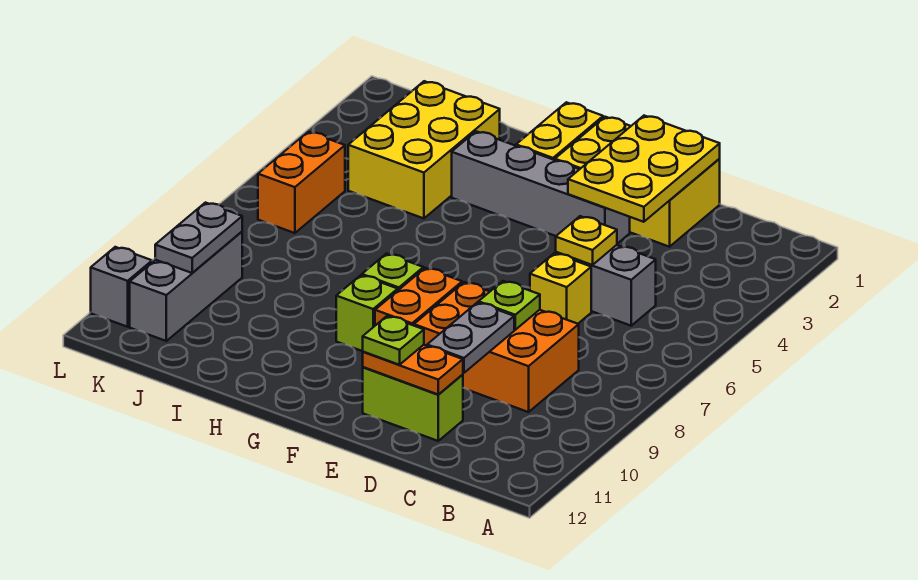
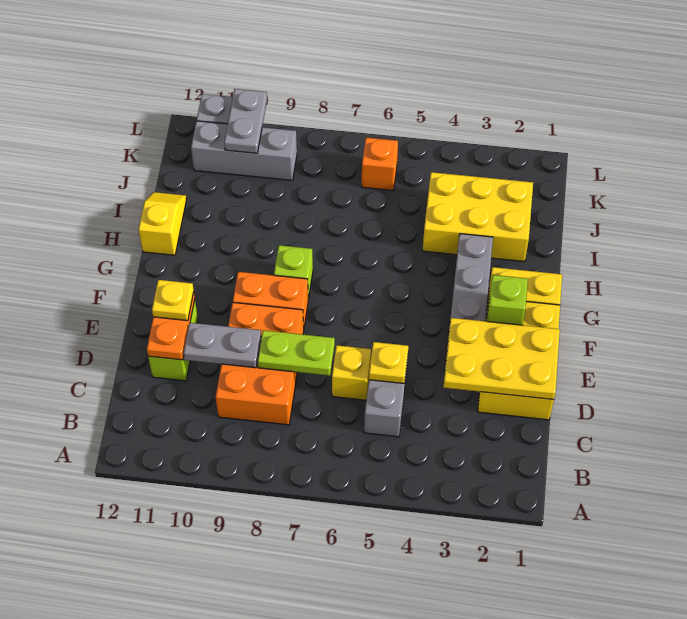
lime 1x1 plate [478,281,540,330] -> lime 1x2 plate [258,330,335,376]
lime 1x1 plate [363,316,424,365] -> yellow 1x1 plate [152,280,194,321]
lime 1x1 brick [336,275,398,351] -> lime 1x1 brick moved to [487,275,528,325]
none -> yellow 1x2 slope [139,192,187,255]
orange 1x2 brick [258,132,345,233] -> orange 1x1 brick [362,138,398,191]
grey 1x2 plate [155,203,242,273] -> grey 1x2 plate turned to [224,89,267,153]

